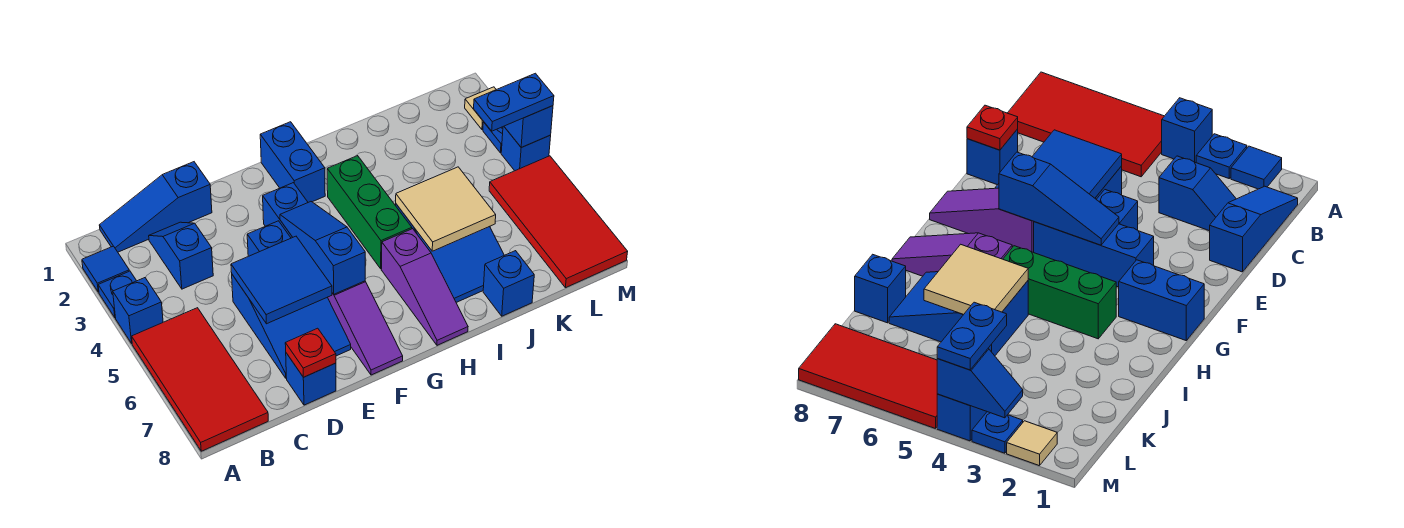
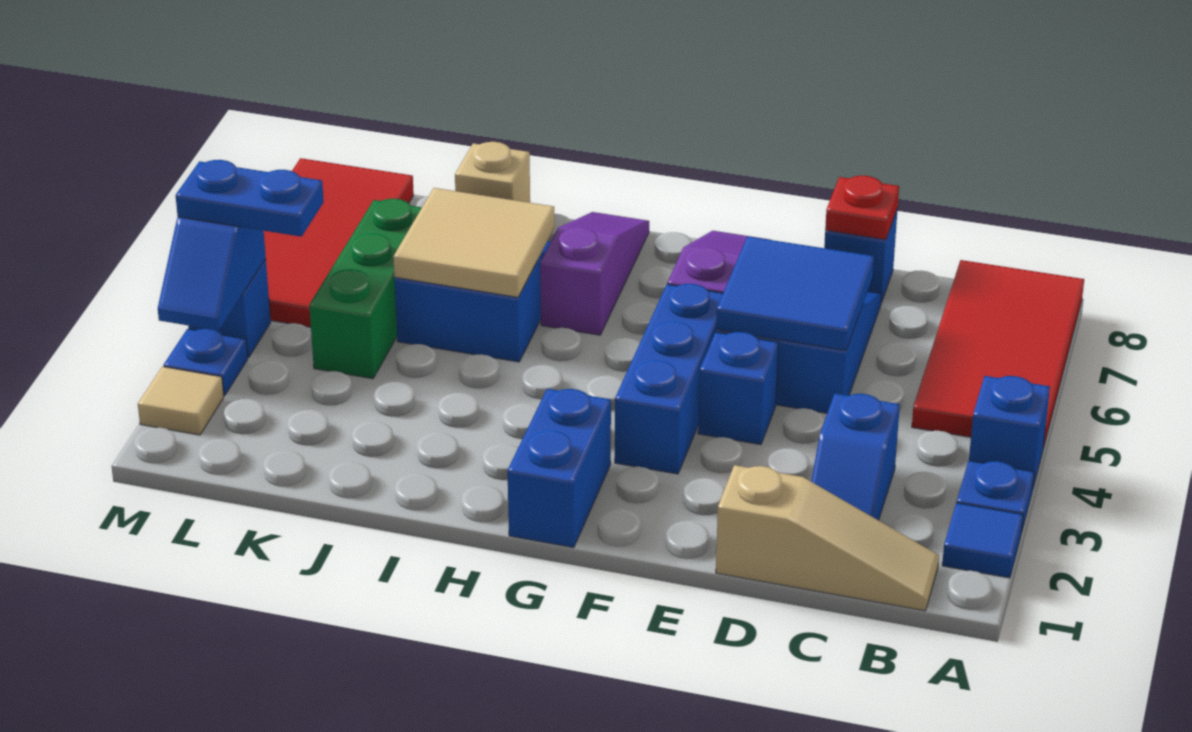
blue 1x3 slope [99,162,212,252] -> tan 1x3 slope [716,465,939,611]
blue 1x3 slope [280,202,365,294] -> none
green 1x3 brick [327,156,412,269] -> green 1x3 brick moved to [309,199,422,379]
blue 1x1 brick [483,251,534,316] -> tan 1x1 brick [455,142,530,203]

